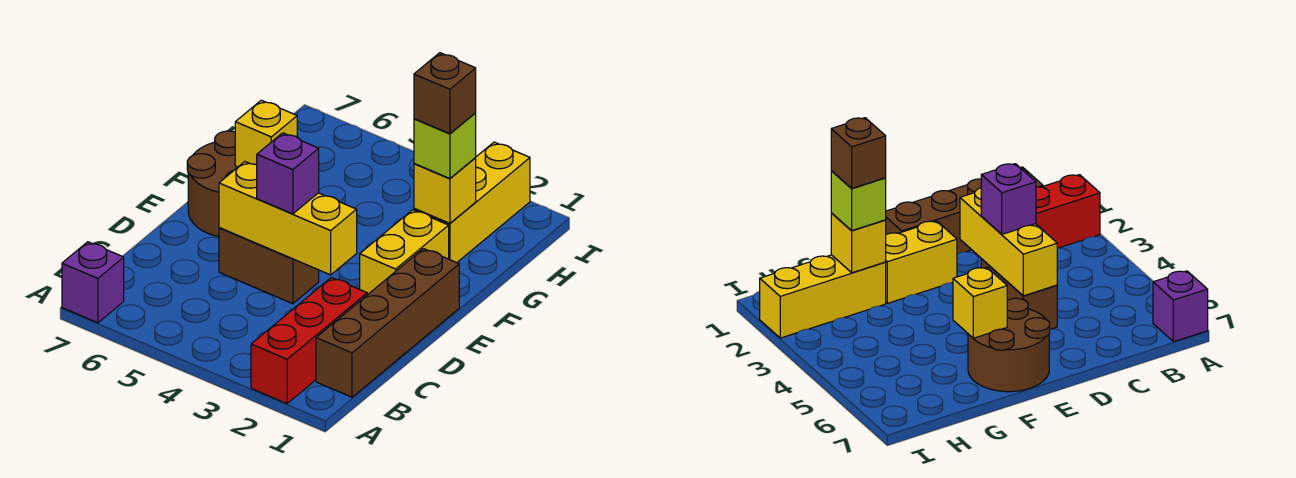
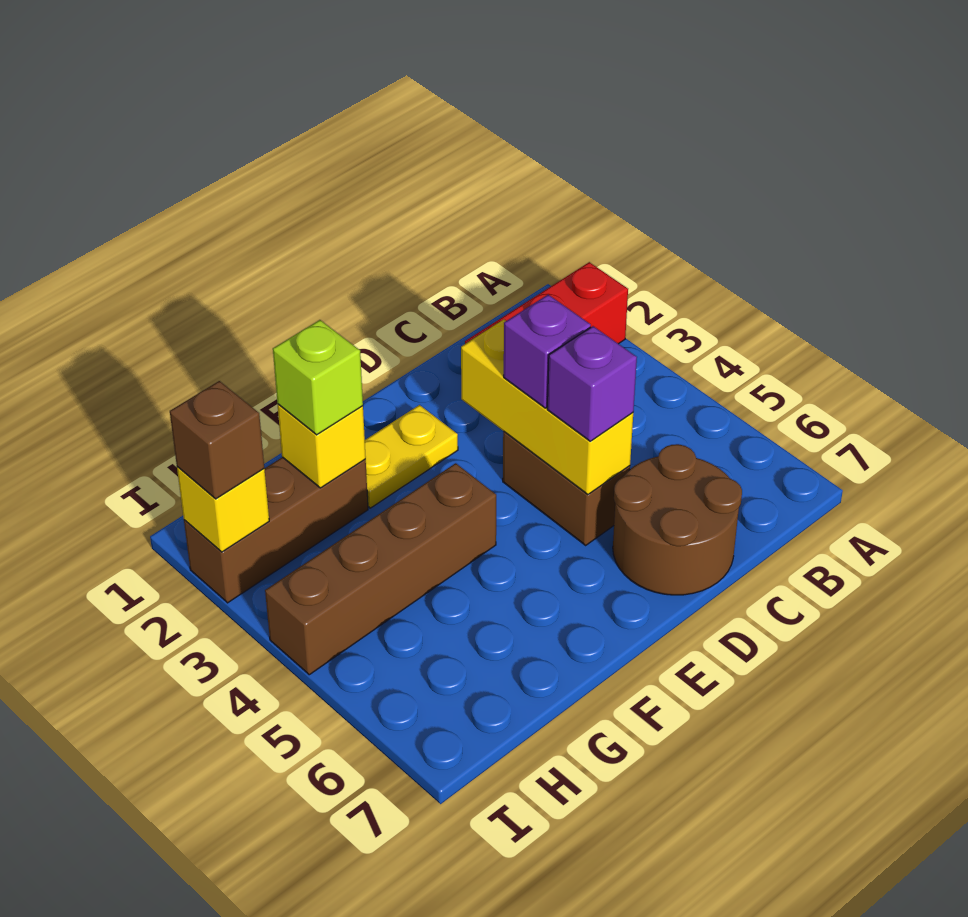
purple 1x1 brick [62,242,124,323] -> purple 1x1 brick moved to [547,326,637,441]
brown 1x4 brick [316,249,459,397] -> brown 1x4 brick moved to [265,463,496,675]
yellow 1x2 brick [360,210,449,295] -> yellow 1x2 plate [365,405,458,508]
brown 2x2 round brick [187,131,238,237] -> brown 2x2 round brick moved to [613,444,742,595]
yellow 1x1 brick [235,100,297,167] -> yellow 1x1 brick moved to [177,467,269,552]
yellow 1x3 brick [414,142,530,263] -> brown 1x3 brick [184,457,368,603]
brown 1x1 brick [414,53,476,134] -> brown 1x1 brick moved to [170,381,264,499]

